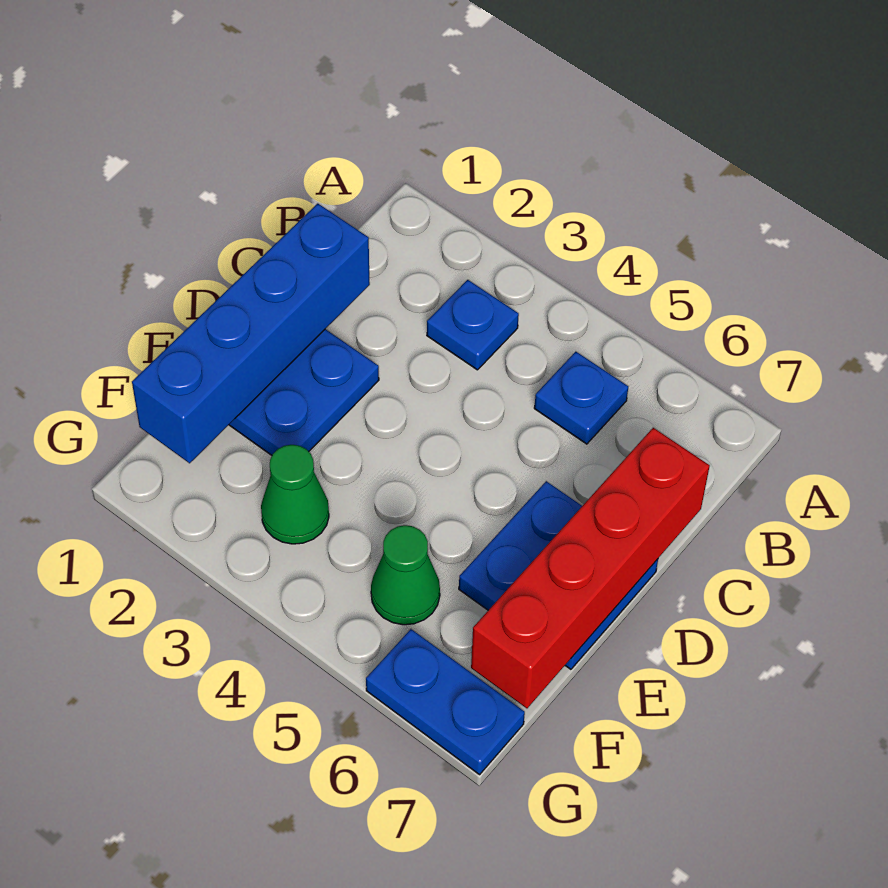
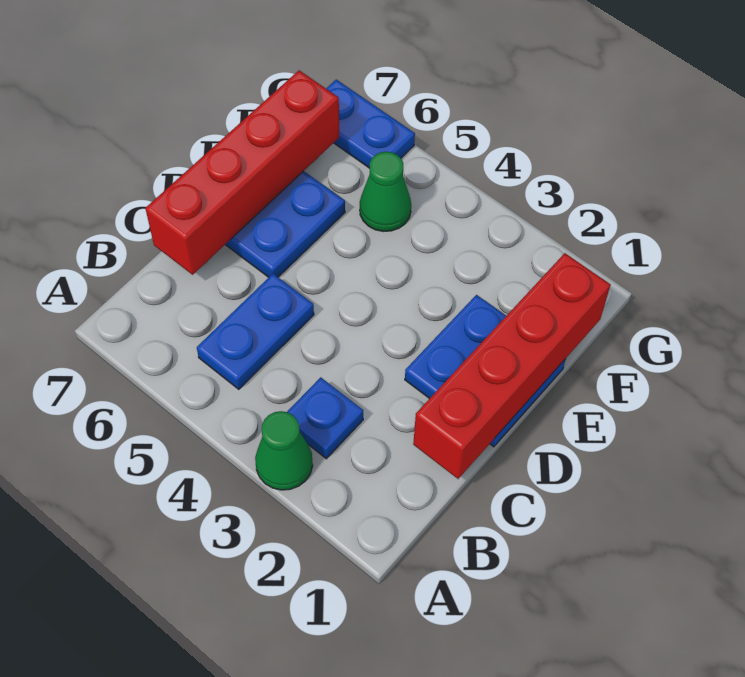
blue 1x1 plate [534,352,628,444] -> blue 1x2 plate [197,274,314,389]
blue 1x4 brick [132,203,370,463] -> red 1x4 brick [413,253,611,479]
green 1x1 cone [261,445,329,544] -> green 1x1 cone moved to [255,411,313,490]

